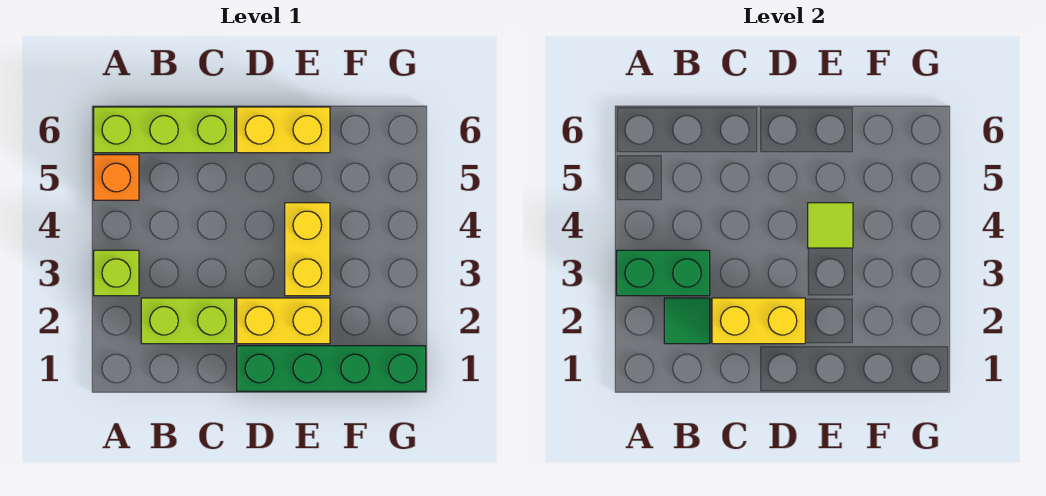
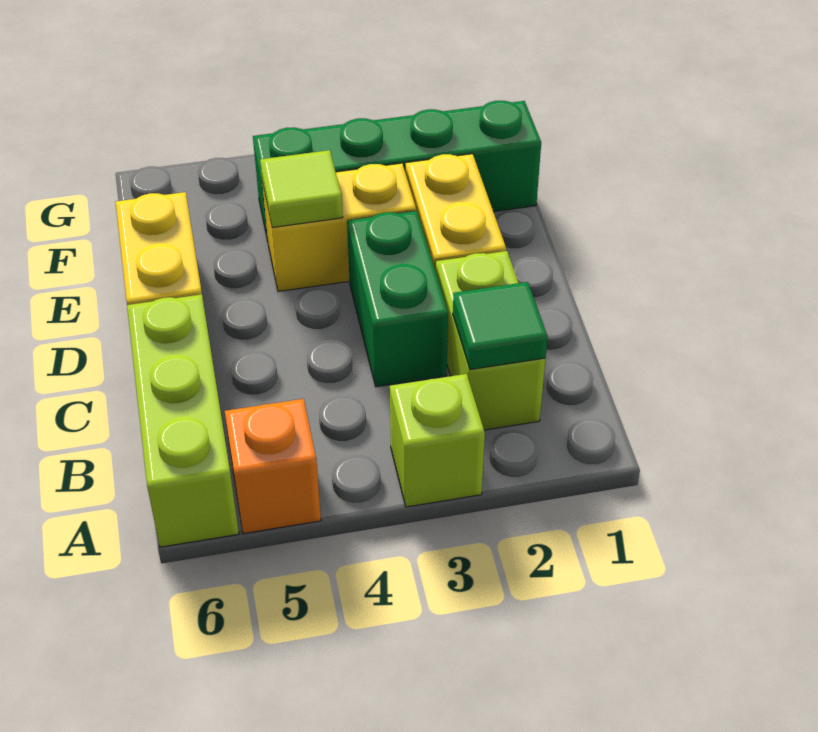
green 1x2 brick [617,250,710,296] -> green 1x2 brick moved to [347,211,448,387]
yellow 1x2 brick [712,298,805,344] -> none
green 1x4 brick [237,346,426,391] -> green 1x4 brick turned to [253,101,541,241]

